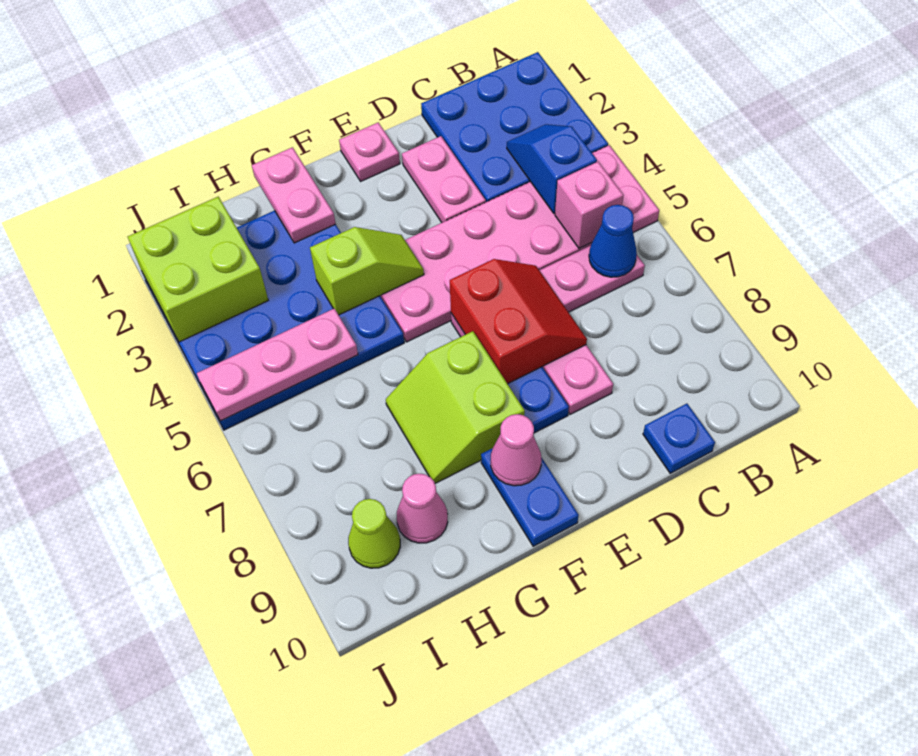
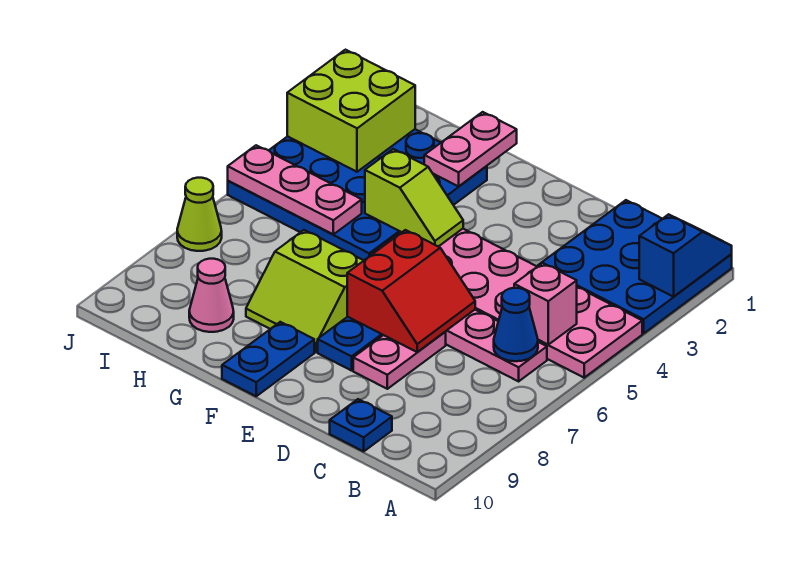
blue 1x2 slope [507,124,597,213] -> blue 1x2 slope moved to [639,214,732,297]
pink 1x2 plate [402,136,486,222] -> none
pink 1x1 plate [339,123,400,181] -> none
lime 2x2 slope [386,331,525,483] -> lime 2x2 slope turned to [246,230,364,352]
pink 1x1 cone [491,414,542,486] -> none
lime 1x1 cone [348,499,400,568] -> lime 1x1 cone moved to [177,178,222,251]

